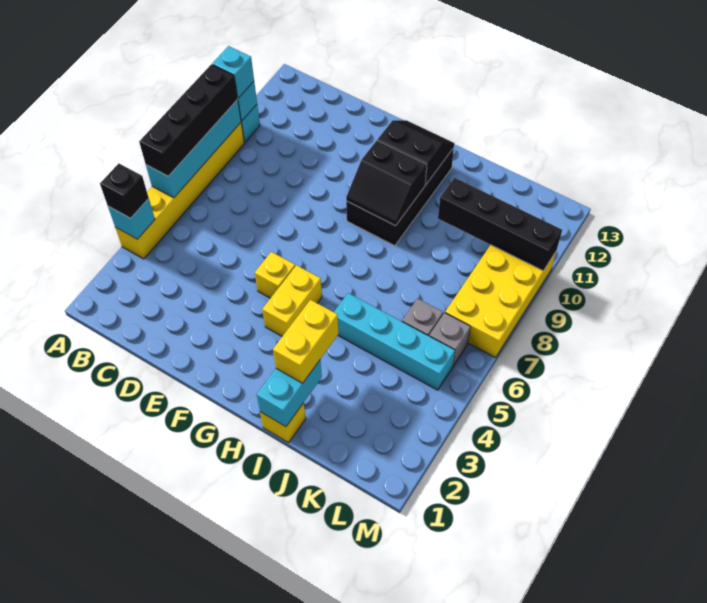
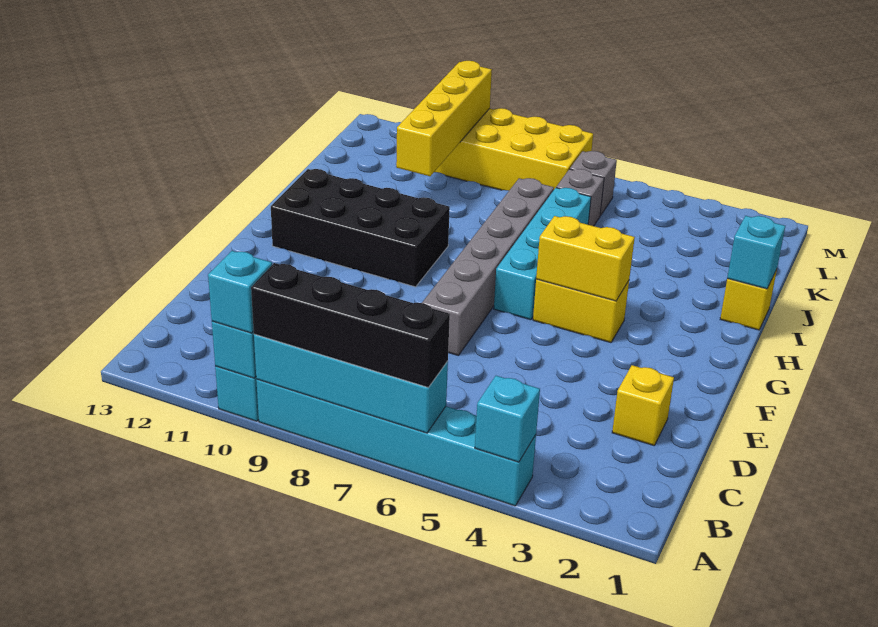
yellow 1x6 brick [115,123,244,259] -> cyan 1x6 brick [256,380,536,506]
black 1x1 brick [100,164,149,218] -> none
none -> grey 1x6 brick [422,178,554,355]
yellow 1x1 brick [255,252,295,298] -> yellow 1x1 brick moved to [612,365,674,445]
black 2x2 slope [346,140,427,226] -> none
black 2x2 slope [378,120,454,185] -> none
cyan 1x2 brick [257,360,322,427] -> cyan 1x1 brick [727,216,785,289]
yellow 1x2 brick [273,300,338,383] -> yellow 1x2 brick moved to [536,216,635,301]
cyan 1x4 brick [334,293,455,390] -> cyan 1x4 brick moved to [494,188,591,320]
black 1x4 brick [438,178,562,271] -> yellow 1x4 brick [396,61,492,176]

